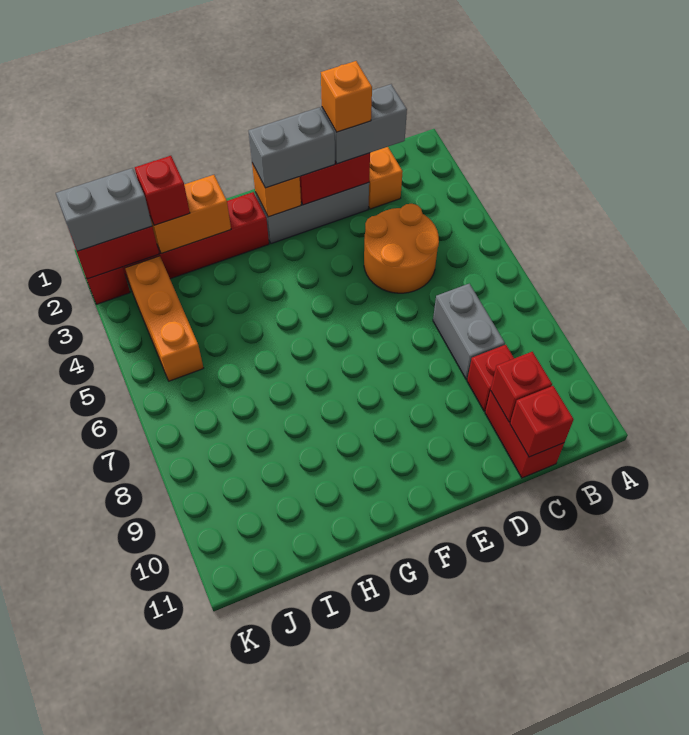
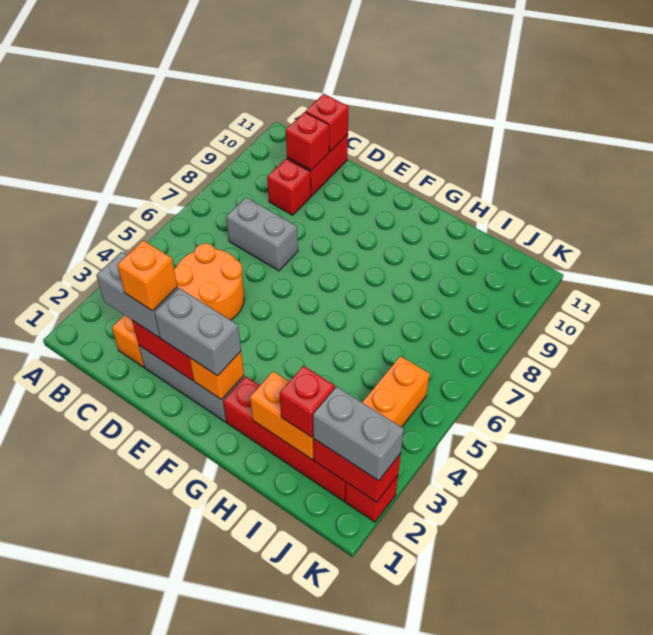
grey 1x2 brick [433,284,505,380] -> grey 1x2 brick turned to [226,197,298,271]

